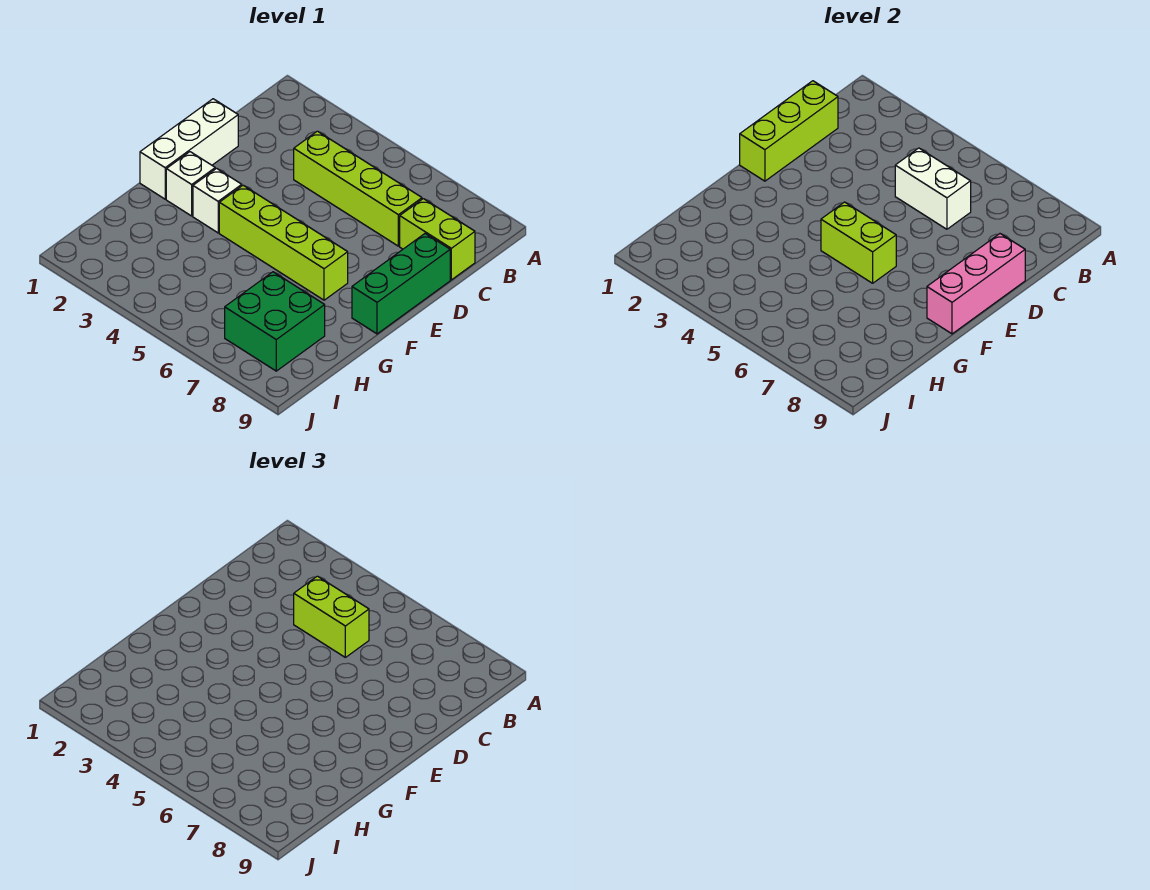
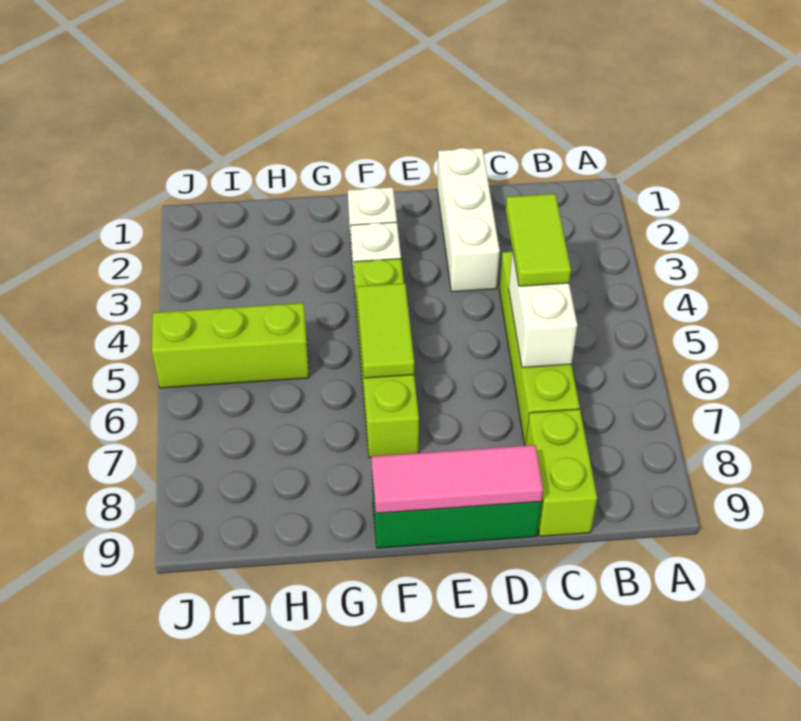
lime 1x3 brick [740,81,838,181] -> lime 1x3 brick moved to [152,303,309,388]
lime 1x2 brick [294,576,369,657] -> lime 1x2 tile [506,194,571,286]
white 1x3 brick [140,99,238,199] -> white 1x3 brick turned to [437,148,500,292]
pink 1x3 brick [927,234,1025,334] -> pink 1x3 tile [372,445,543,513]
lime 1x2 brick [821,202,896,283] -> lime 1x2 tile [357,283,414,378]
green 2x2 brick [225,272,325,371] -> none

